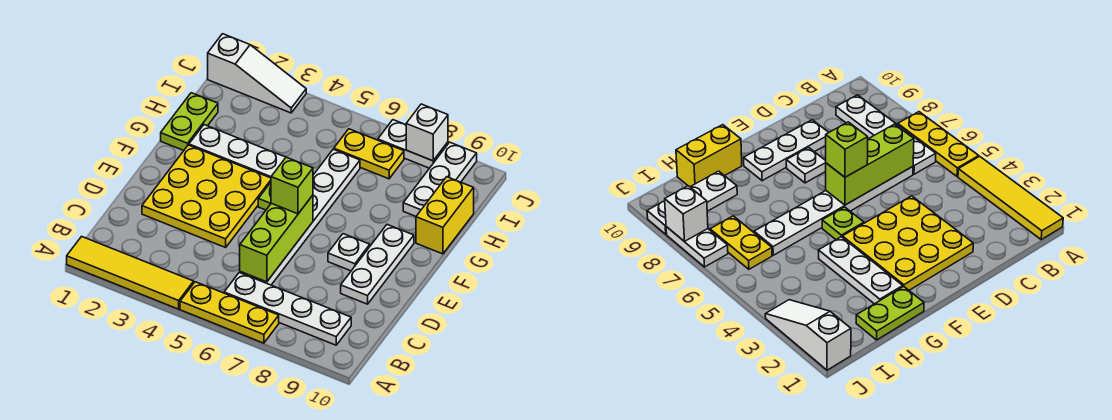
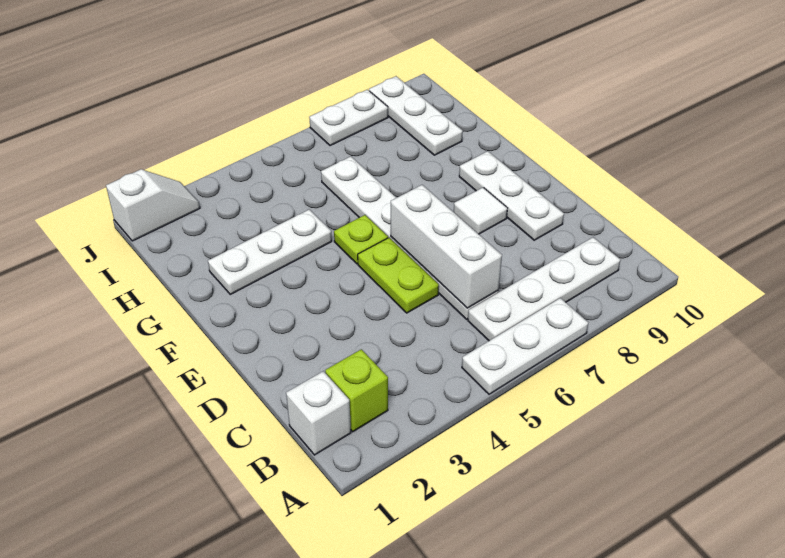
yellow 1x4 tile [67,236,194,309] -> none
yellow 1x3 plate [180,282,279,343] -> white 1x3 plate [462,298,588,394]
lime 1x3 brick [240,195,313,282] -> white 1x3 brick [391,185,502,308]
yellow 3x3 plate [142,145,271,247] -> none
lime 1x1 brick [271,157,313,214] -> lime 1x1 brick moved to [325,349,388,432]
white 1x1 plate [328,234,370,271] -> white 1x1 tile [454,188,507,234]
lime 1x2 plate [161,93,218,150] -> lime 1x2 plate moved to [358,238,439,313]
yellow 1x2 brick [416,177,474,254] -> none
yellow 1x2 plate [334,129,404,179] -> none
white 1x3 slope [208,34,306,113] -> white 1x2 slope [106,169,200,241]
white 1x1 brick [406,104,448,161] -> white 1x1 brick moved to [286,371,351,455]

